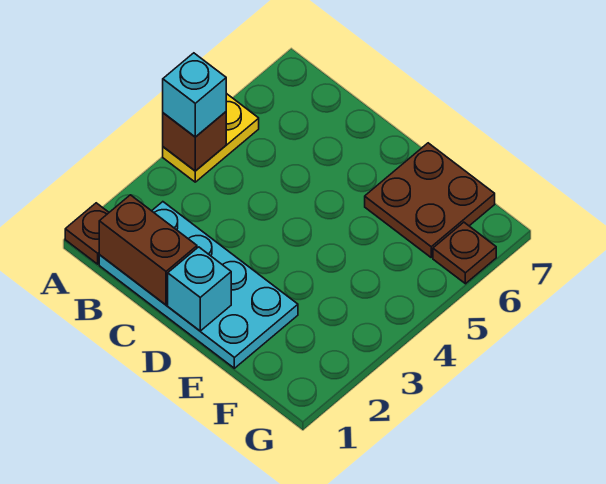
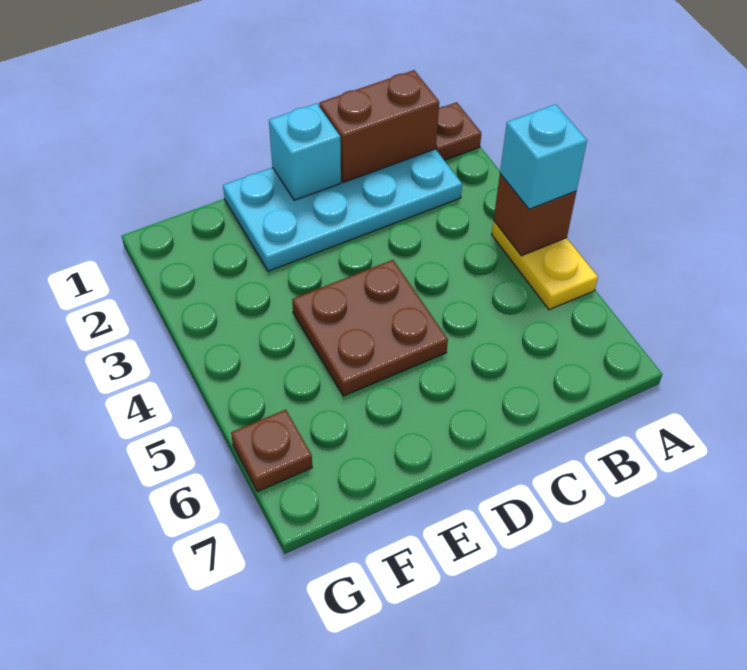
brown 2x2 plate [365,143,495,257] -> brown 2x2 plate moved to [292,260,448,396]

